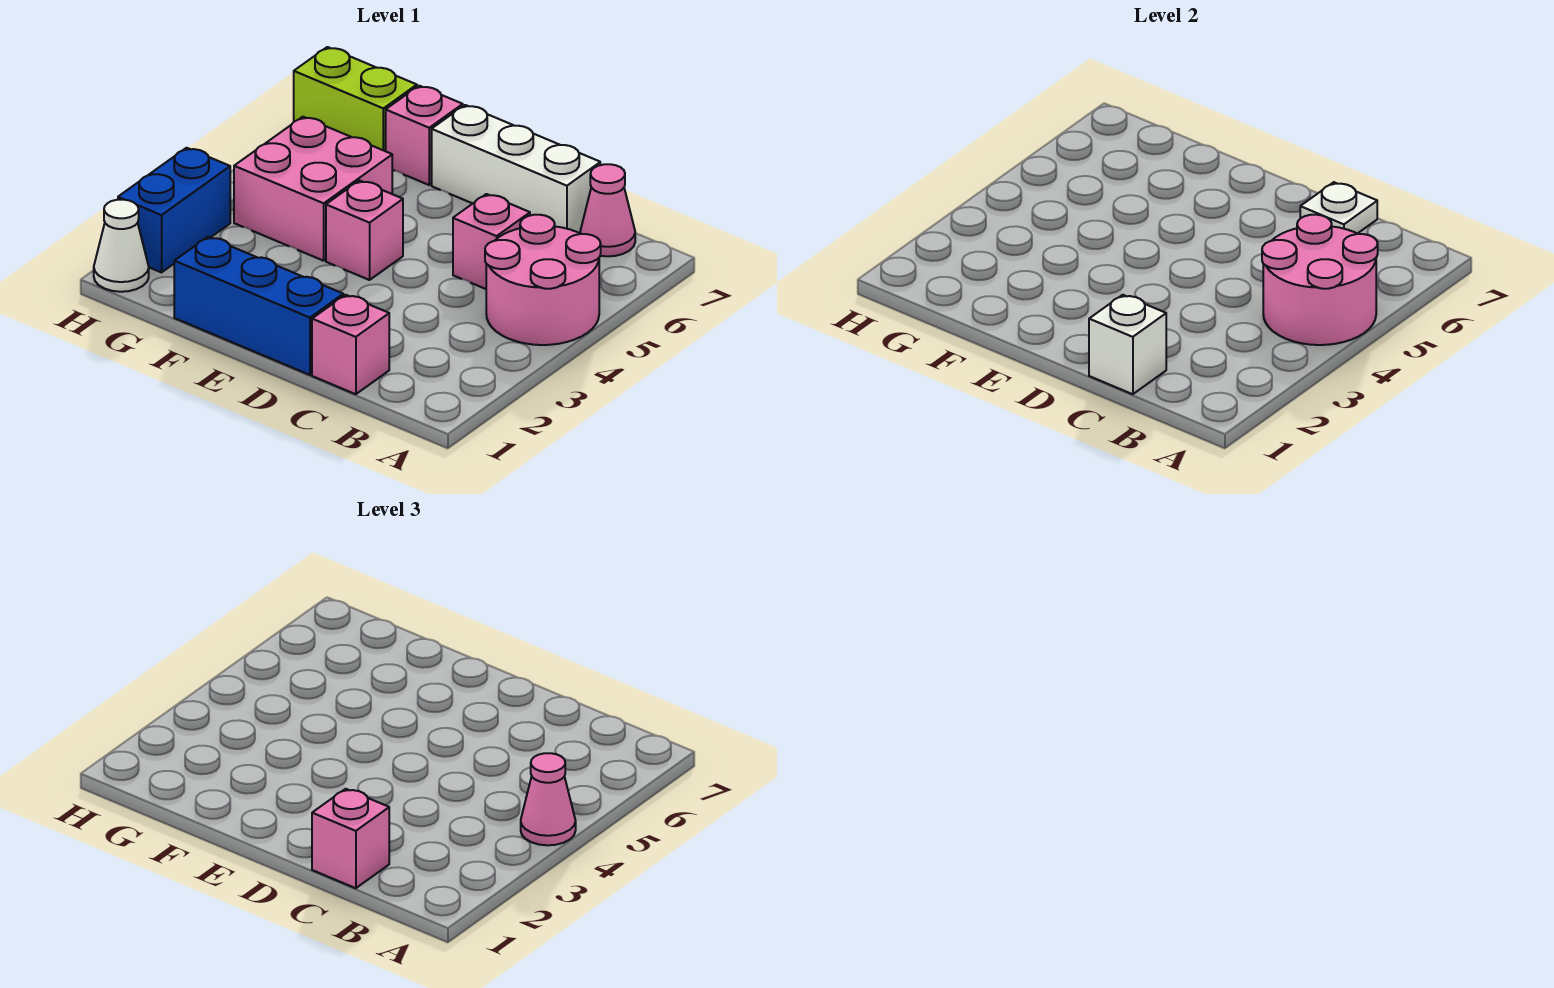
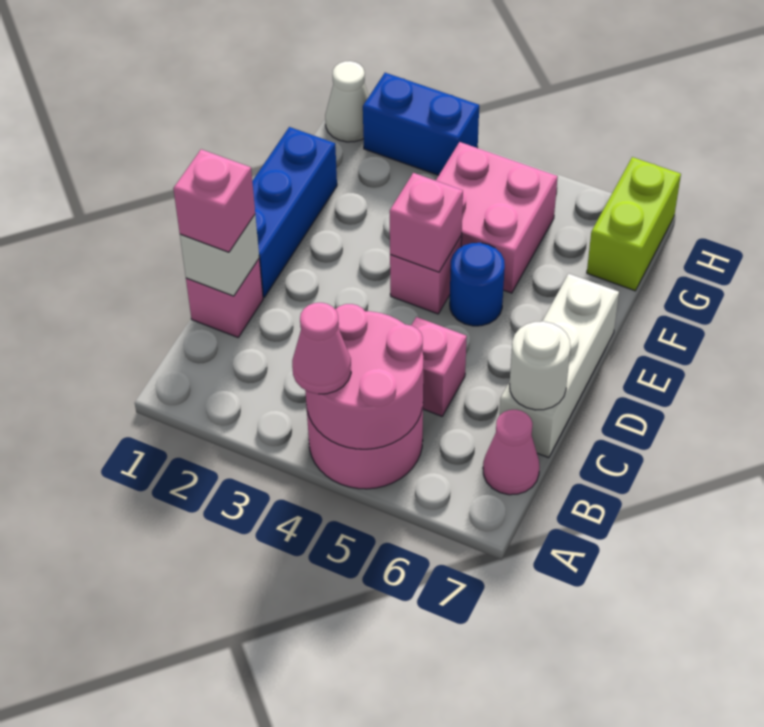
white 1x1 plate [1300,182,1377,234] -> white 1x1 round brick [509,321,571,410]
none -> blue 1x1 round brick [450,243,505,326]
pink 1x1 brick [386,86,463,185] -> pink 1x1 brick moved to [390,173,463,272]

